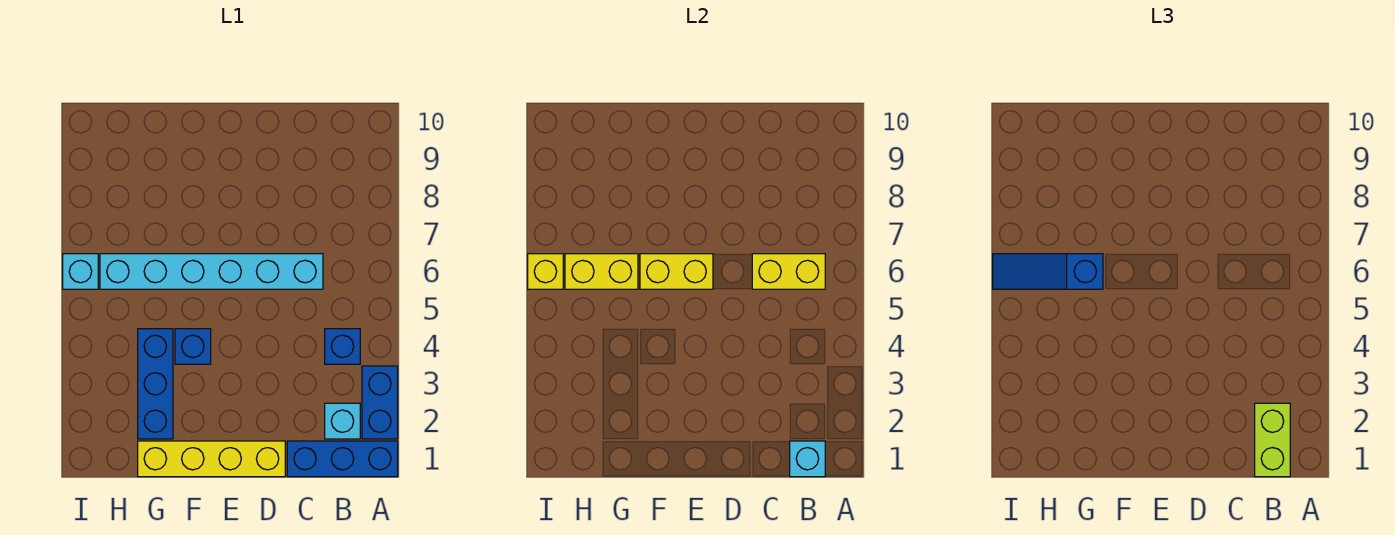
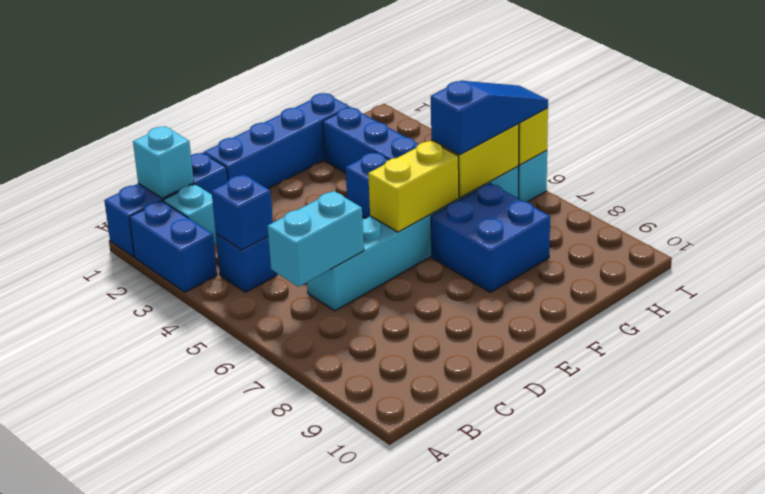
lime 1x2 brick [1255,403,1290,477] -> none
none -> blue 1x1 brick [211,174,273,250]
yellow 1x2 brick [752,254,825,289] -> cyan 1x2 brick [268,191,364,287]
yellow 1x4 brick [138,441,285,477] -> blue 1x4 brick [204,93,350,189]
none -> blue 2x2 brick [431,183,550,292]

